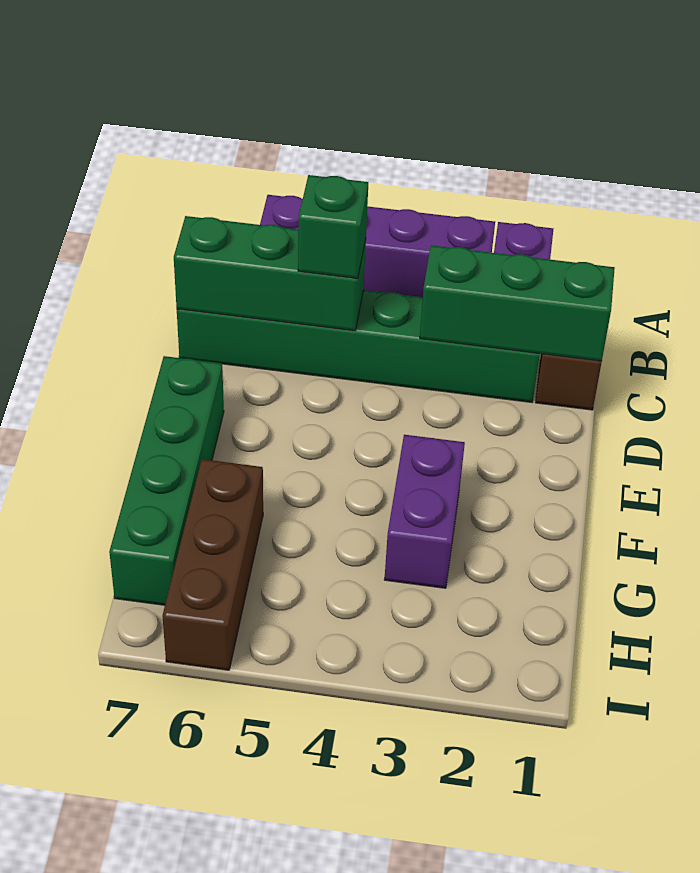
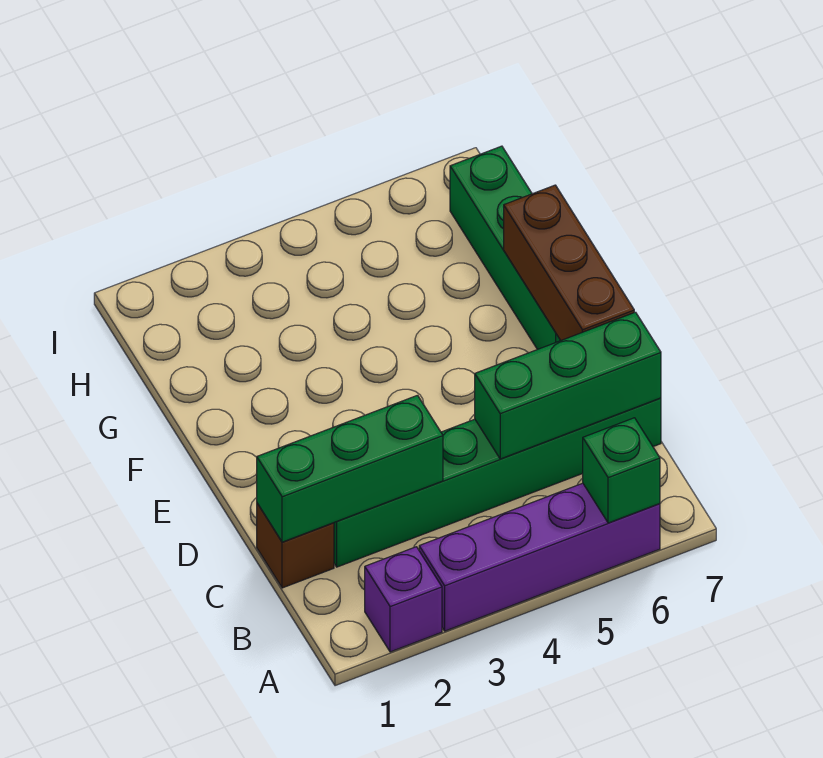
green 1x1 brick [298,175,368,279] -> green 1x1 brick moved to [583,418,660,523]
purple 1x2 brick [384,435,465,588] -> none
brown 1x3 brick [162,459,263,670] -> brown 1x3 brick moved to [504,185,634,340]

